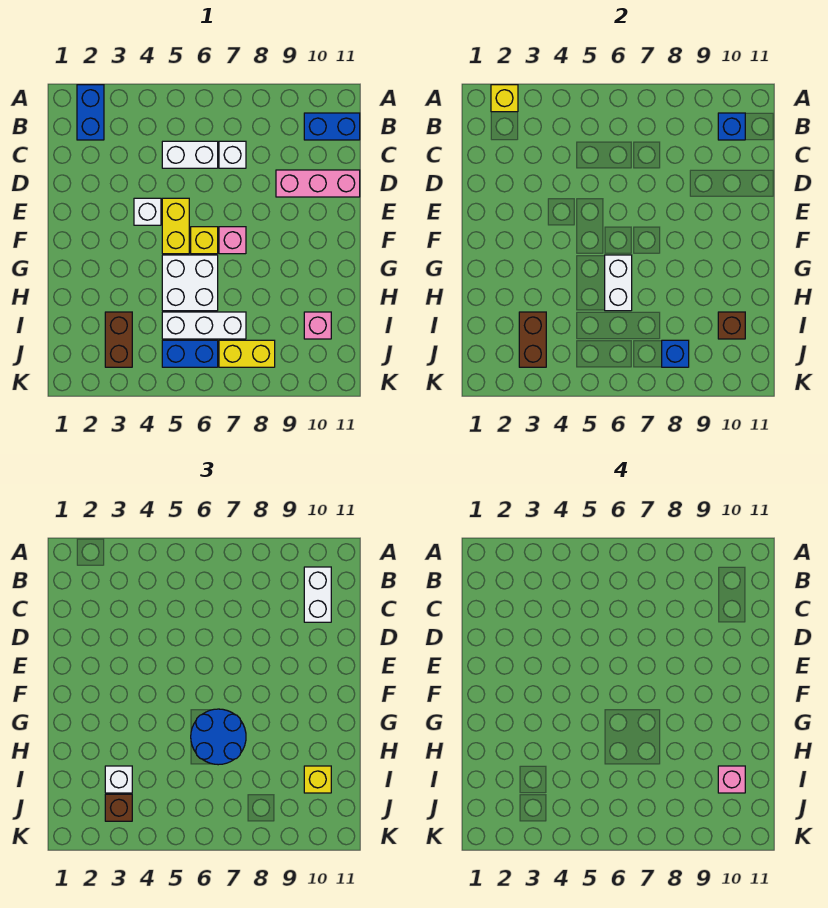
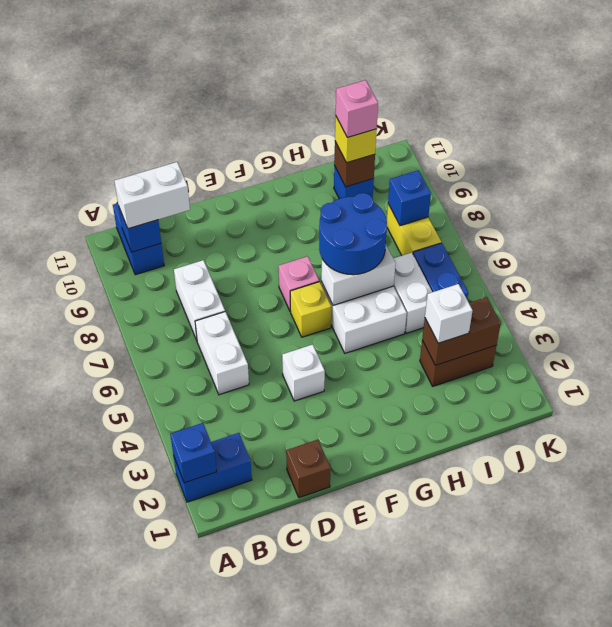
yellow 1x1 brick [491,85,518,112] -> blue 1x1 brick [170,423,217,483]
white 1x1 brick [219,141,246,168] -> white 1x2 brick [174,260,225,340]
pink 1x3 brick [276,170,360,197] -> none
yellow 1x2 brick [162,198,189,254] -> none
white 1x3 brick [162,312,246,339] -> white 1x2 brick [393,253,432,333]
pink 1x1 brick [304,312,331,339] -> blue 1x1 brick [334,166,374,199]
brown 1x1 brick [105,794,132,821] -> brown 1x1 brick moved to [286,440,331,498]

